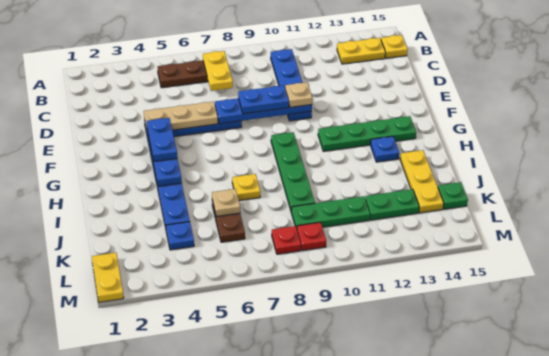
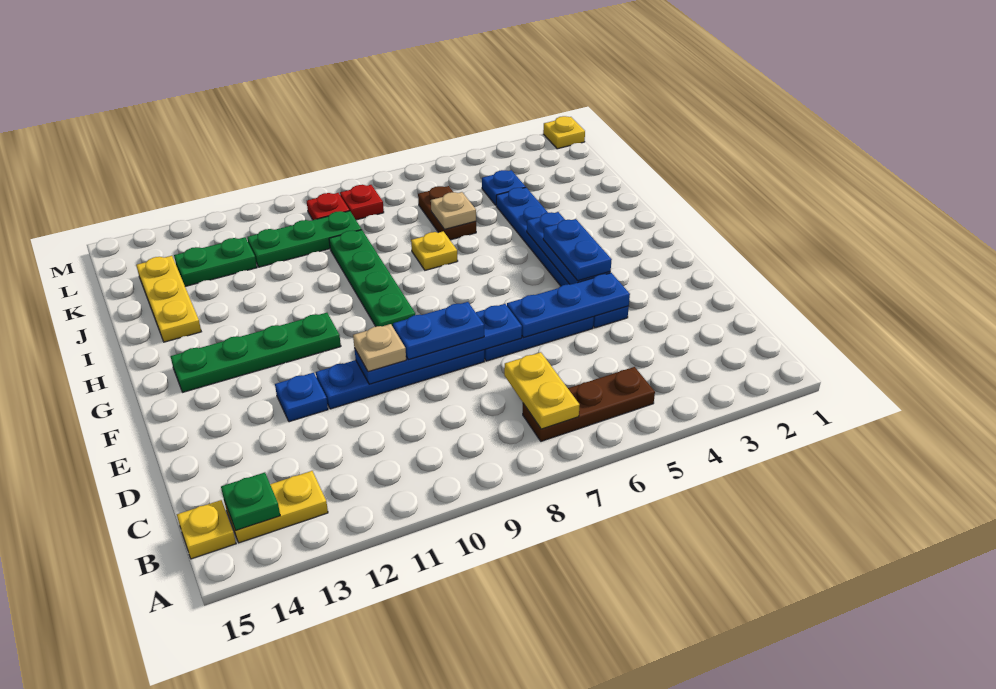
blue 1x4 plate [271,49,312,121] -> blue 1x4 plate turned to [316,350,484,409]
tan 1x3 plate [144,102,218,130] -> blue 1x3 plate [507,273,630,338]
blue 1x1 plate [371,136,399,162] -> blue 1x1 plate moved to [275,373,328,422]
green 1x1 plate [438,182,468,209] -> green 1x1 plate moved to [221,472,280,530]
yellow 1x2 plate [92,253,124,302] -> yellow 1x1 plate [543,116,585,149]

